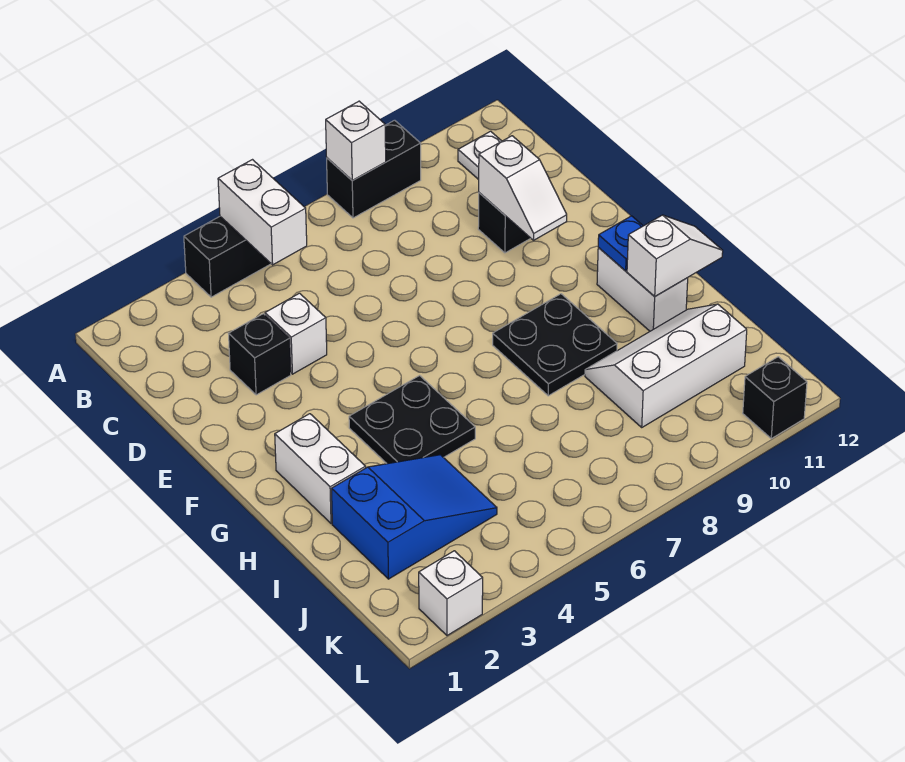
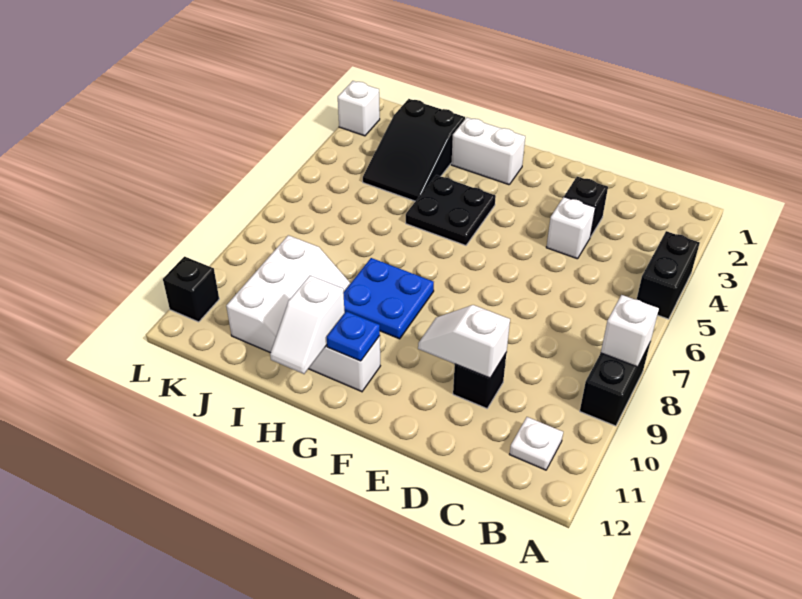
white 1x2 brick [218,160,307,265] -> none
black 2x2 plate [493,294,617,396] -> blue 2x2 plate [343,258,434,339]
blue 2x3 slope [332,455,497,579] -> black 2x3 slope [363,99,465,201]

